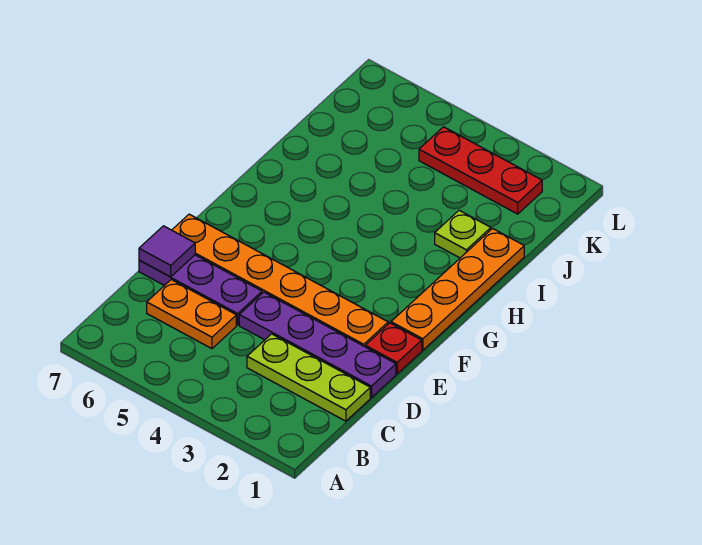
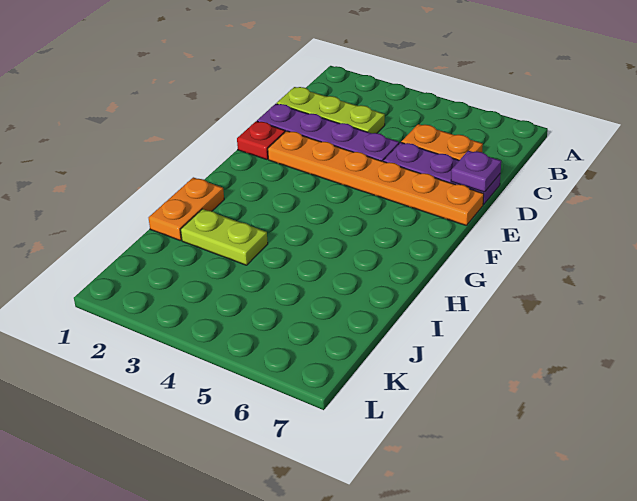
purple 1x1 tile [139,226,195,277] -> purple 1x1 plate [451,151,501,192]
orange 1x4 plate [391,228,524,350] -> orange 1x2 plate [149,177,224,240]
lime 1x1 plate [435,210,491,258] -> lime 1x2 plate [181,209,268,265]
red 1x3 plate [419,127,542,214] -> none

